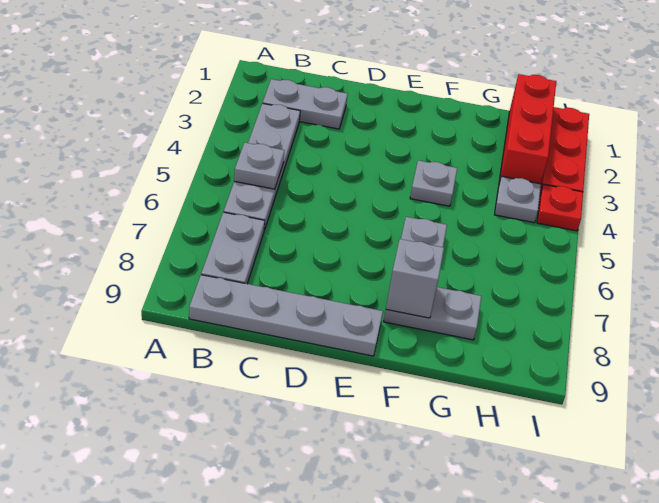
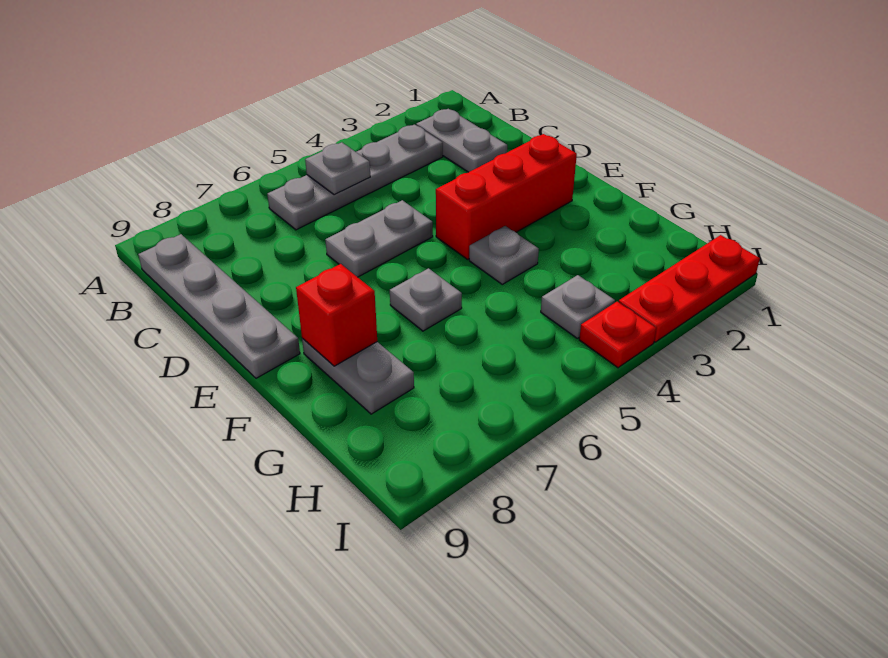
grey 1x2 plate [201,212,265,284] -> grey 1x2 plate moved to [325,200,433,277]
grey 1x1 brick [386,239,444,318] -> red 1x1 brick [296,264,377,366]
red 1x3 brick [499,74,556,184] -> red 1x3 brick moved to [436,134,577,259]

